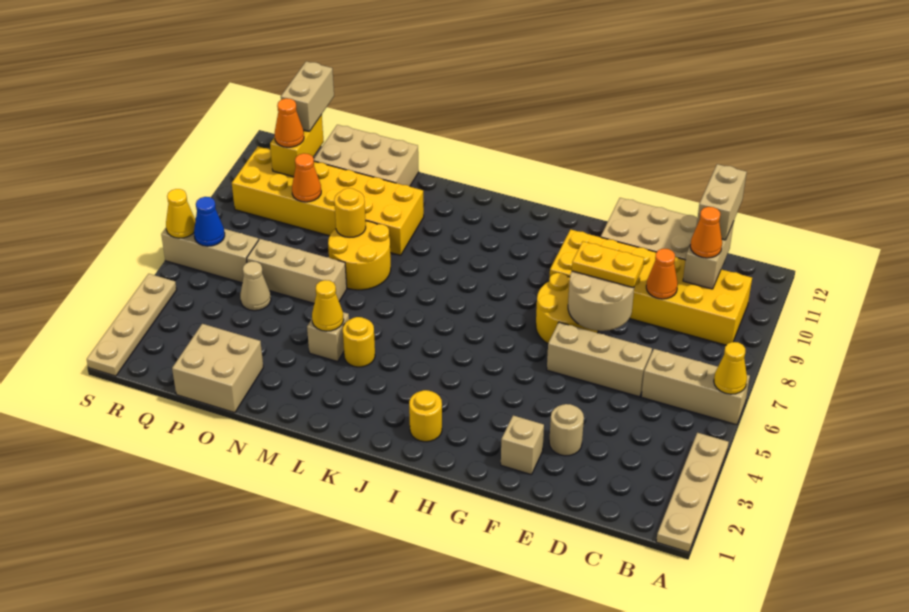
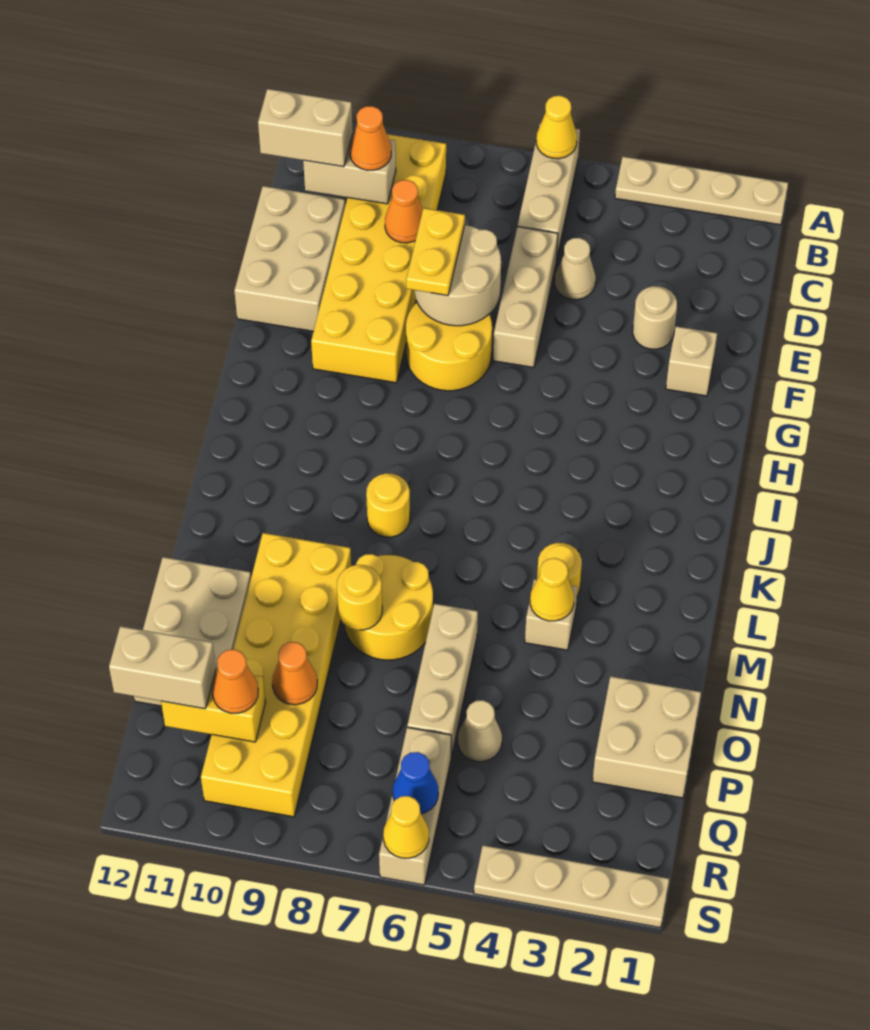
none -> tan 1x1 cone [555,238,596,300]
yellow 1x1 round brick [409,390,442,442] -> yellow 1x1 round brick moved to [366,473,410,537]

